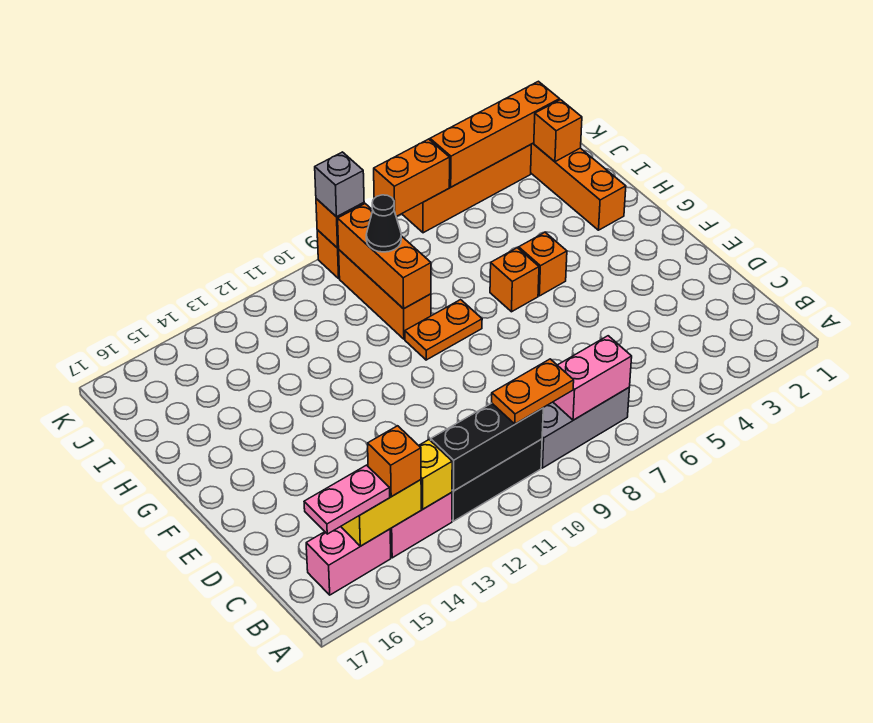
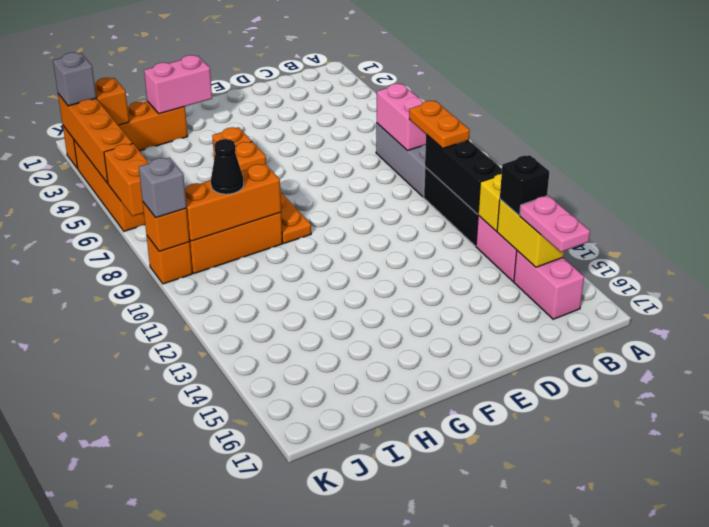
orange 1x1 brick [368,426,421,497] -> black 1x1 brick [500,155,550,215]
none -> pink 1x2 brick [144,55,212,114]
none -> grey 1x1 brick [53,52,96,106]

